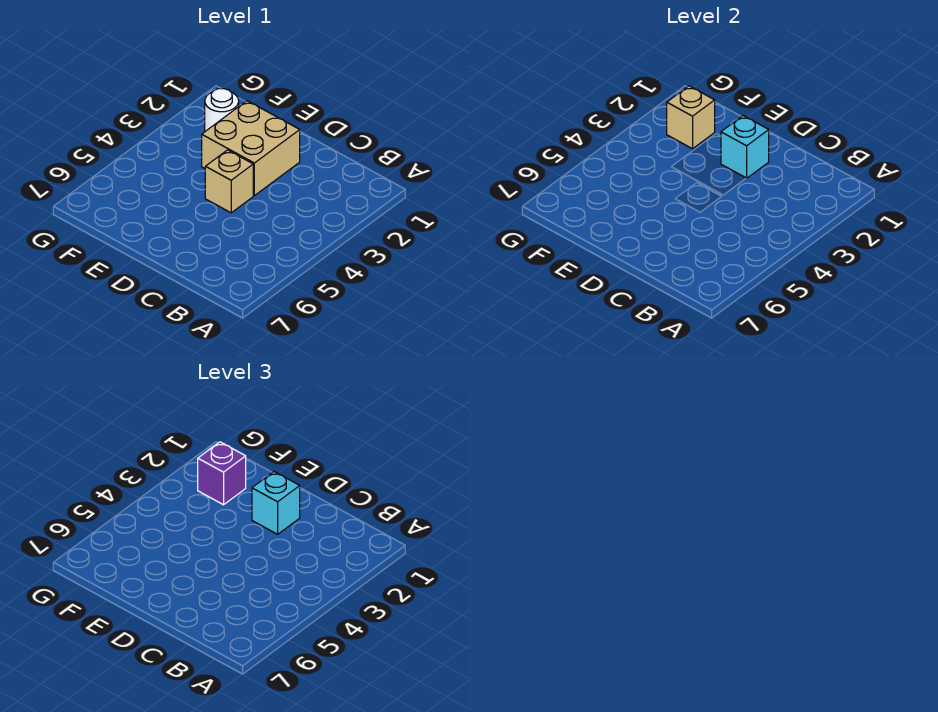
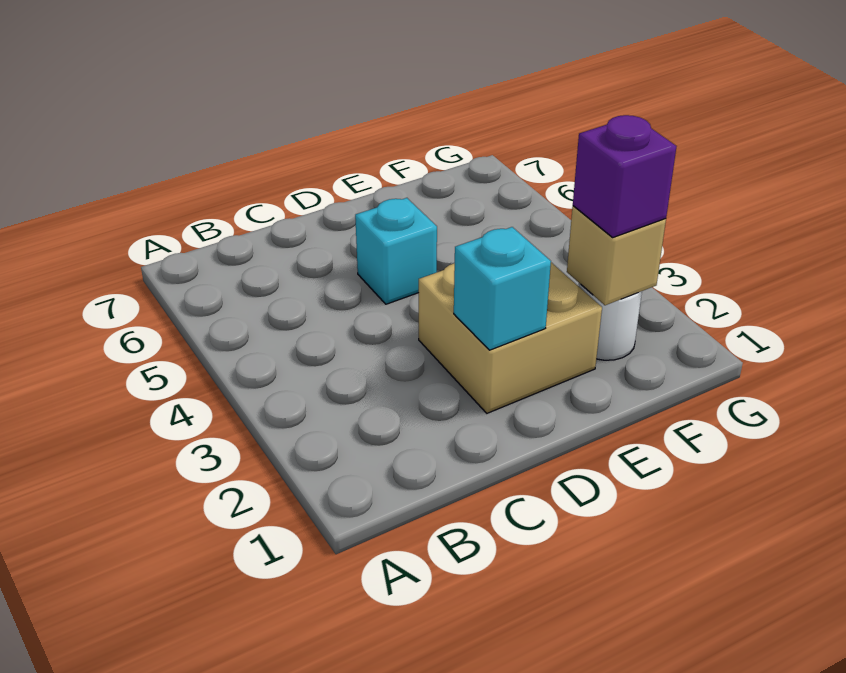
cyan 1x1 brick [252,472,300,534] -> cyan 1x1 brick moved to [355,198,437,304]
tan 1x1 brick [205,150,253,213] -> none

